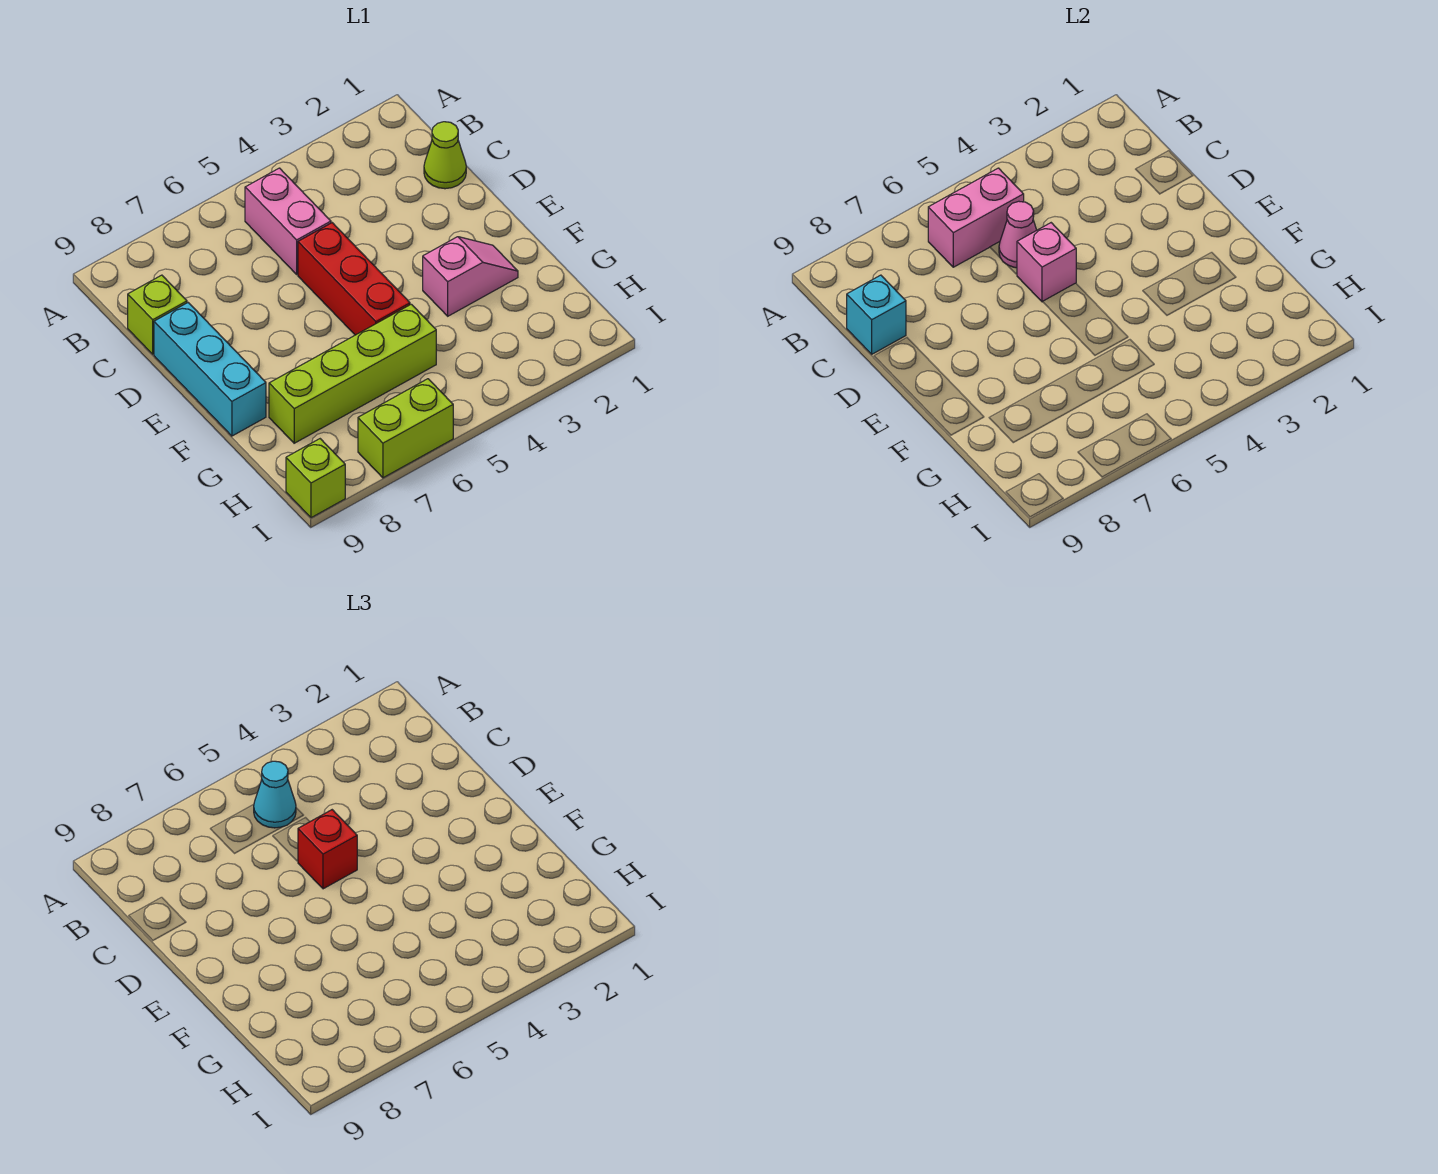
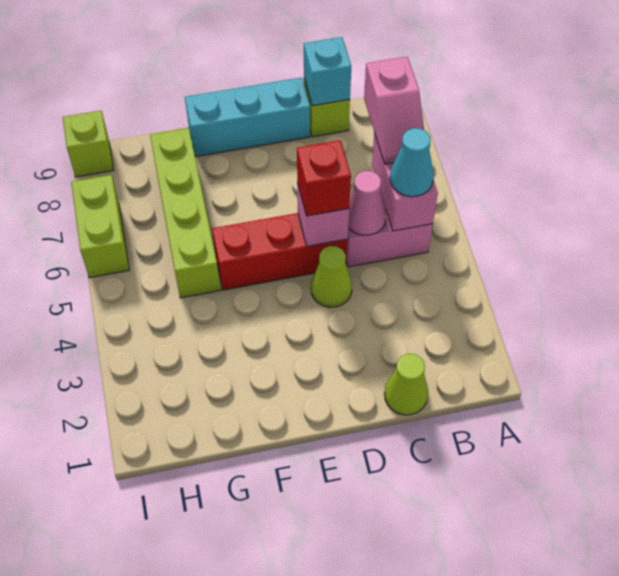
none -> lime 1x1 cone [311,246,352,307]
pink 1x2 slope [423,237,518,316] -> pink 1x2 slope moved to [364,57,424,164]

